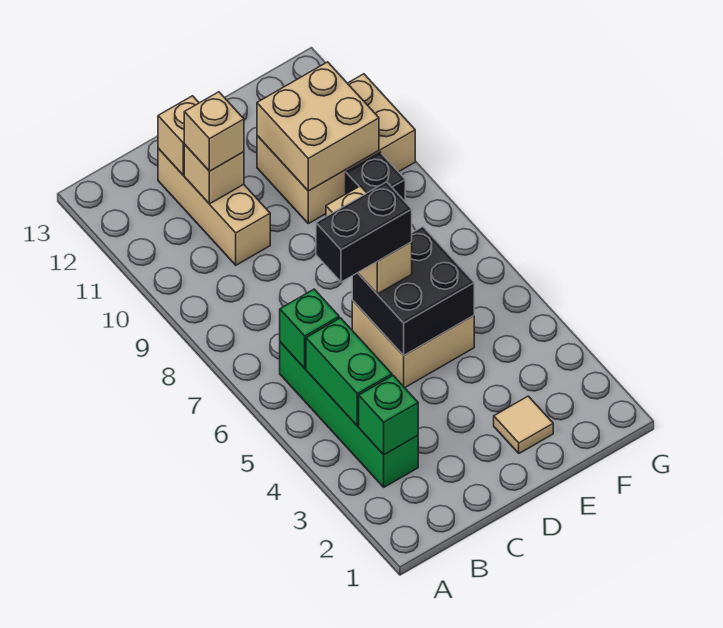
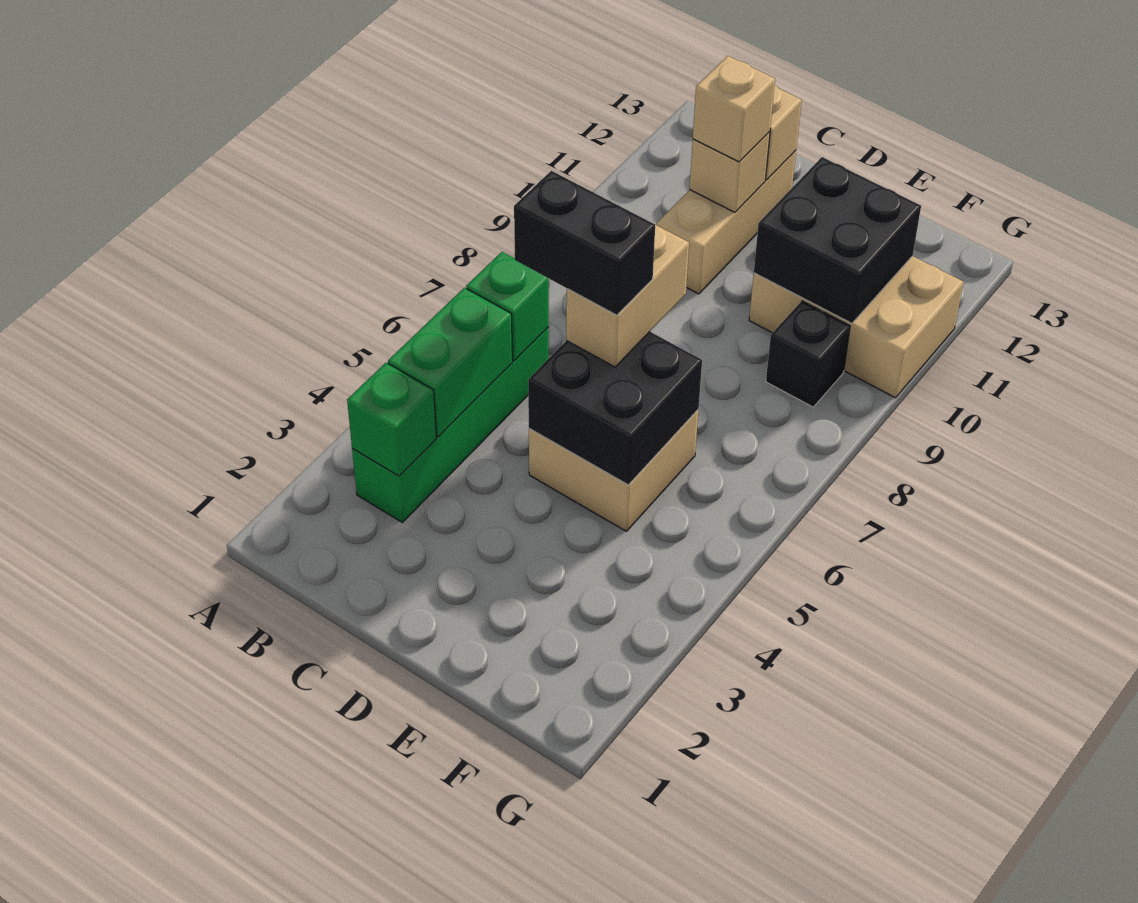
tan 1x1 tile [494,396,553,453] -> none
tan 2x2 brick [257,62,379,191] -> black 2x2 brick [754,157,921,323]

